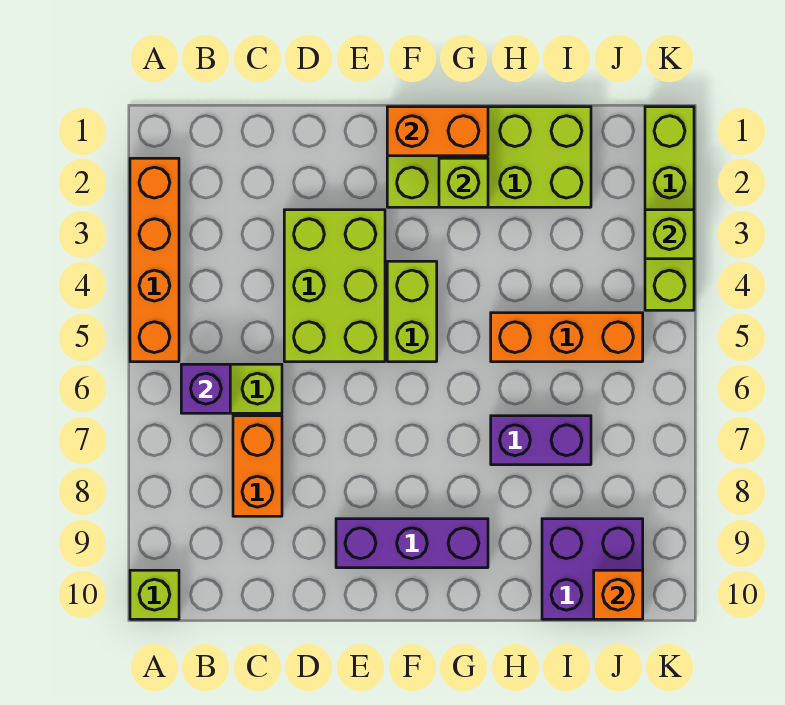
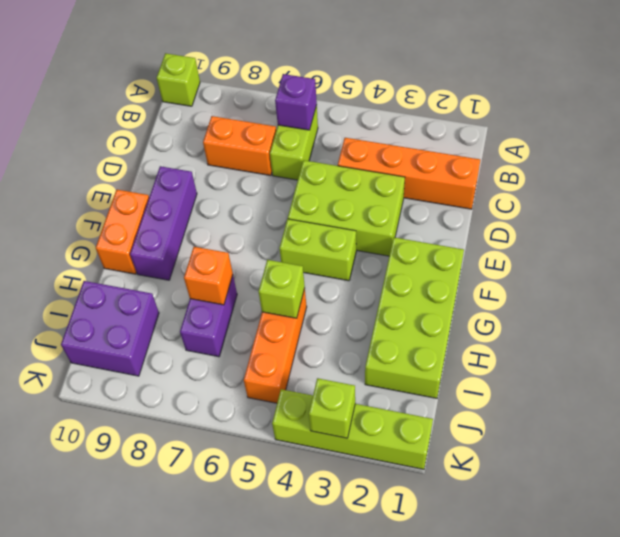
orange 1x4 brick [130,158,179,362] -> orange 1x4 brick moved to [338,138,480,209]
orange 1x2 brick [387,107,488,156] -> orange 1x2 brick moved to [96,190,149,274]
lime 1x1 brick [439,158,488,207] -> lime 1x1 brick moved to [259,260,305,318]
orange 1x1 brick [594,570,643,619] -> orange 1x1 brick moved to [184,247,233,305]

